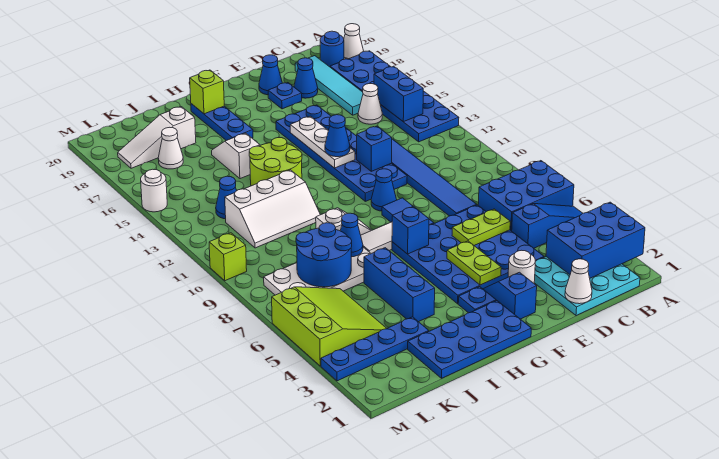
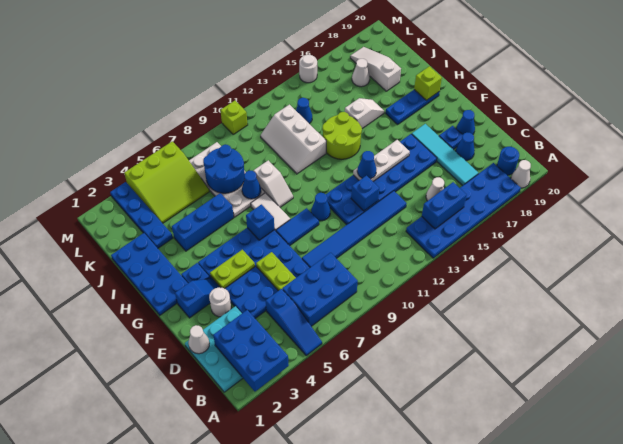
blue 2x3 brick [478,161,574,231] -> blue 2x3 brick turned to [282,253,358,326]
cyan 1x4 tile [295,56,363,115] -> cyan 1x4 tile turned to [412,124,478,186]

